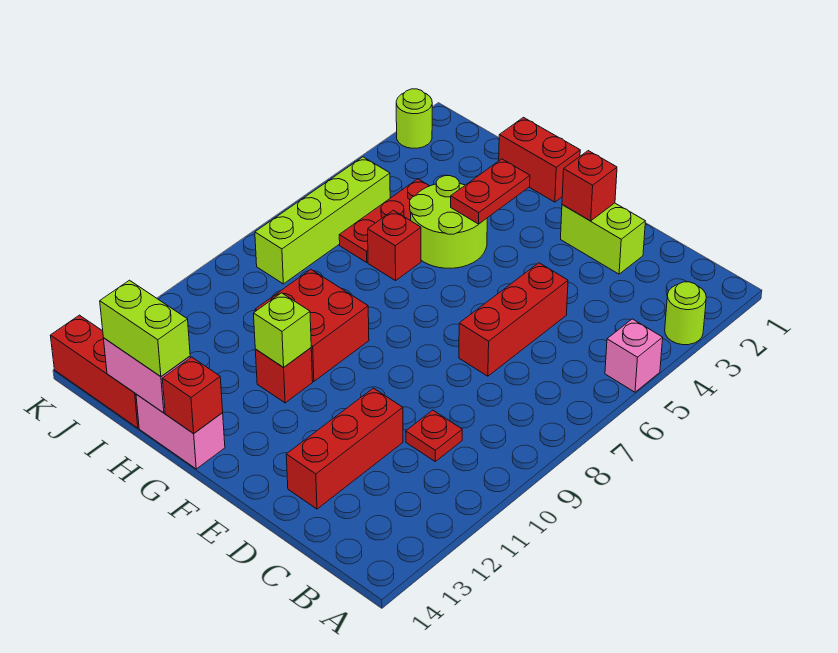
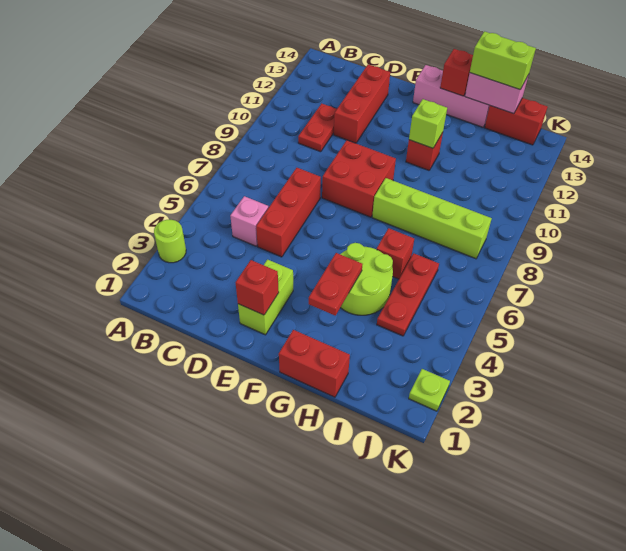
pink 1x1 brick [605,319,663,392] -> pink 1x1 brick moved to [230,196,269,246]
red 1x1 plate [406,410,462,461] -> red 1x2 plate [298,104,337,152]
lime 1x2 brick [561,203,645,274] -> lime 1x2 brick turned to [238,260,293,335]
red 2x2 brick [255,269,369,381] -> red 2x2 brick moved to [322,140,396,217]
pink 1x2 brick [136,394,225,469] -> pink 1x3 brick [413,65,490,127]
red 1x3 brick [50,315,139,428] -> red 1x2 brick [485,98,547,145]
lime 1x4 brick [255,157,390,284] -> lime 1x4 brick turned to [372,178,492,259]
lime 1x1 round brick [396,89,432,148] -> lime 1x1 plate [409,369,450,411]

